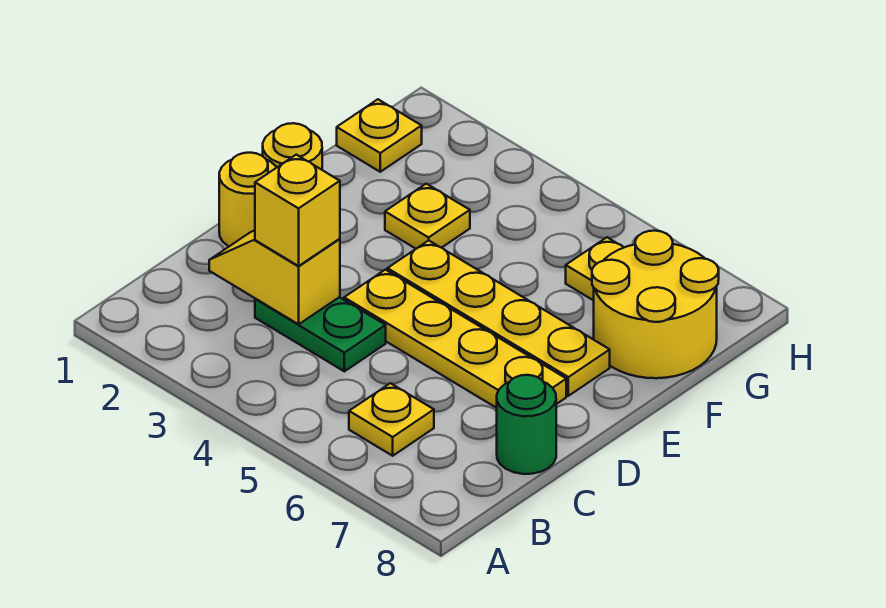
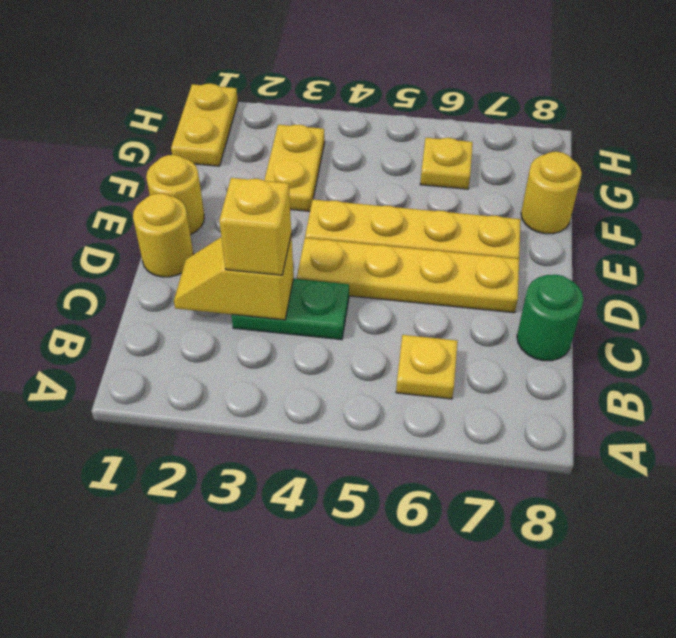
yellow 1x1 plate [385,184,470,249] -> yellow 1x2 plate [264,124,325,211]
yellow 2x2 round brick [592,231,719,378] -> yellow 1x1 round brick [521,152,582,234]
yellow 1x1 plate [337,99,422,172] -> yellow 1x2 plate [171,84,238,166]

